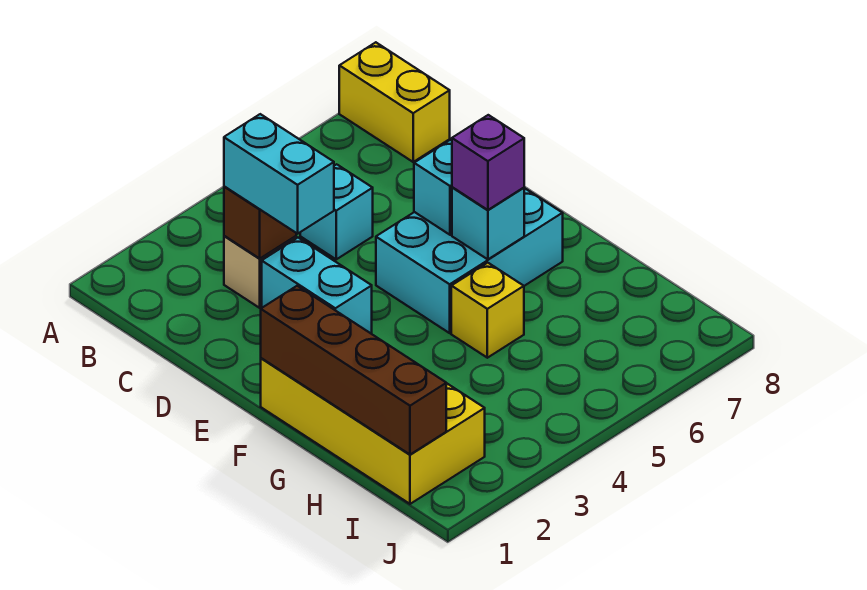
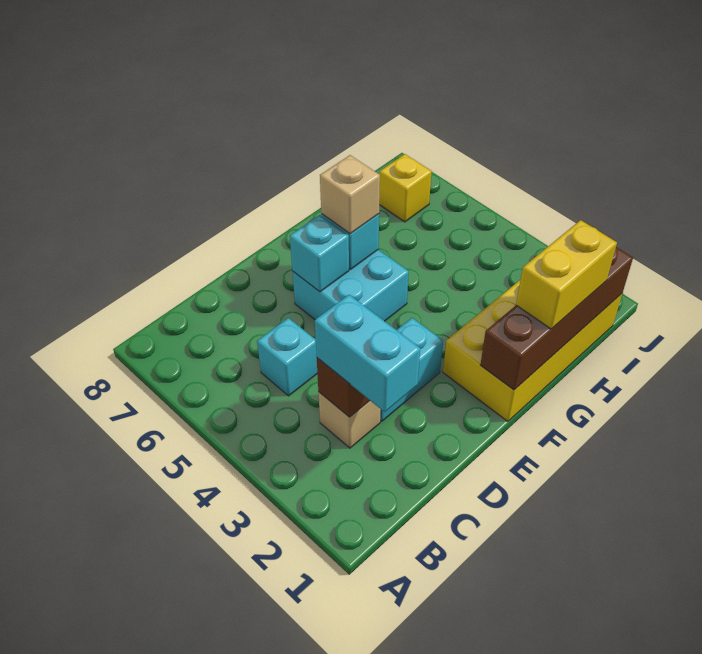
yellow 1x2 brick [339,42,450,162] -> yellow 1x2 brick moved to [516,220,617,329]
cyan 1x2 brick [224,114,334,234] -> cyan 1x2 brick turned to [315,295,420,412]
cyan 2x3 brick [376,188,563,333] -> cyan 2x2 brick [292,250,409,321]
purple 1x1 brick [452,115,524,210] -> tan 1x1 brick [320,155,380,234]
yellow 1x1 brick [451,263,524,358] -> yellow 1x1 brick moved to [379,154,432,222]

